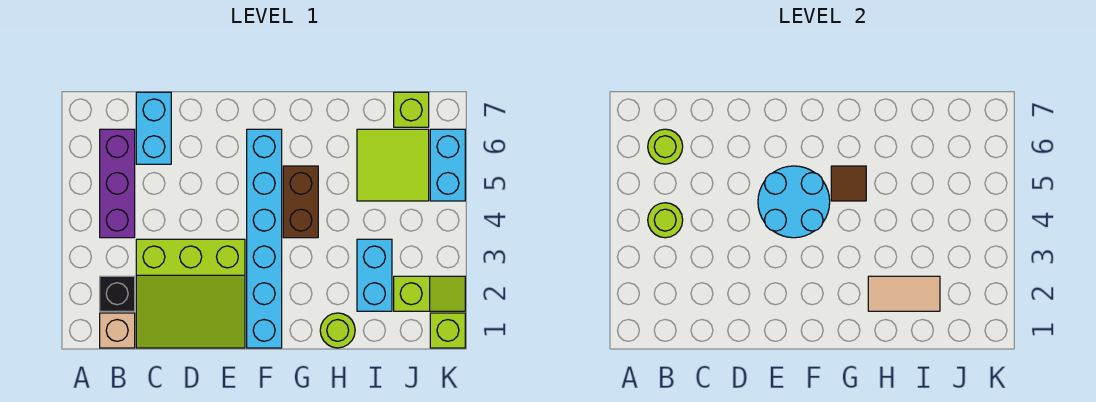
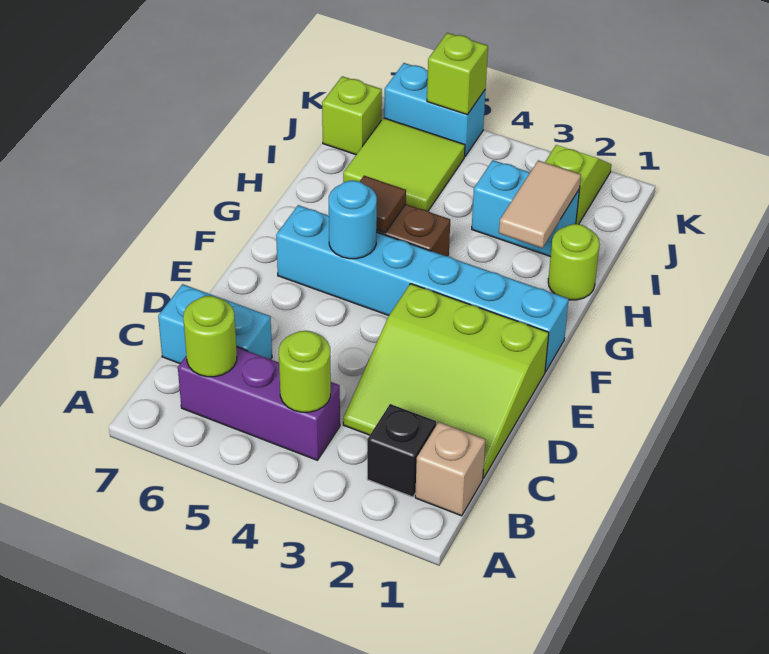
lime 3x3 slope [136,239,245,348] -> lime 3x3 slope turned to [343,284,549,478]
cyan 2x2 round brick [758,166,830,238] -> cyan 1x1 round brick [329,181,377,259]
lime 1x1 brick [430,313,465,348] -> lime 1x1 brick moved to [427,33,488,115]

